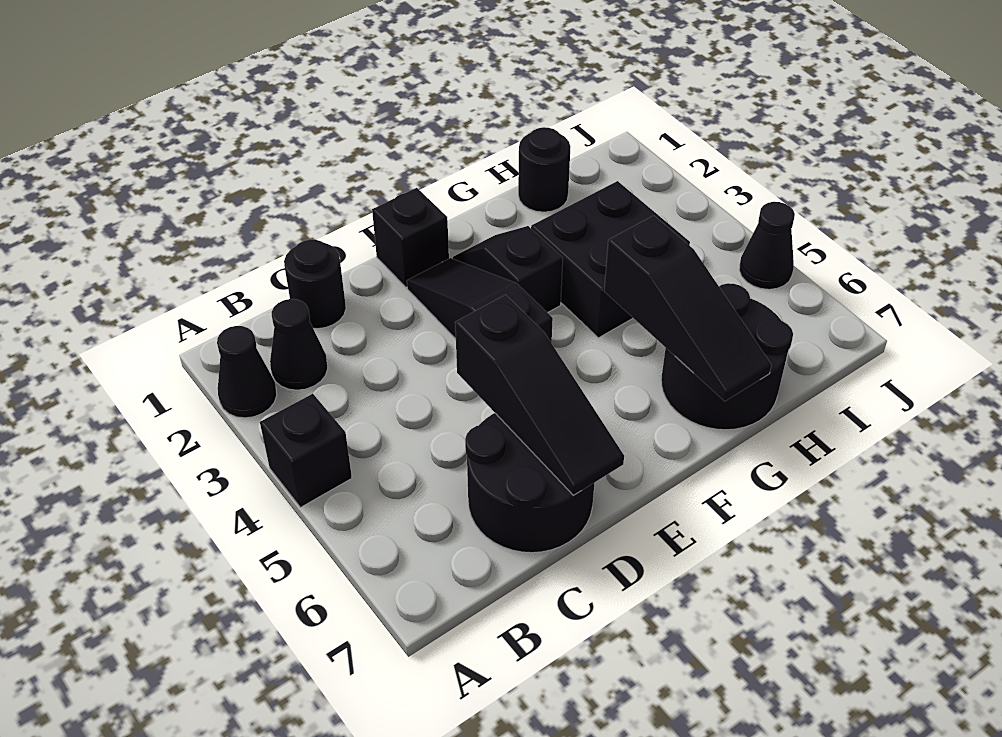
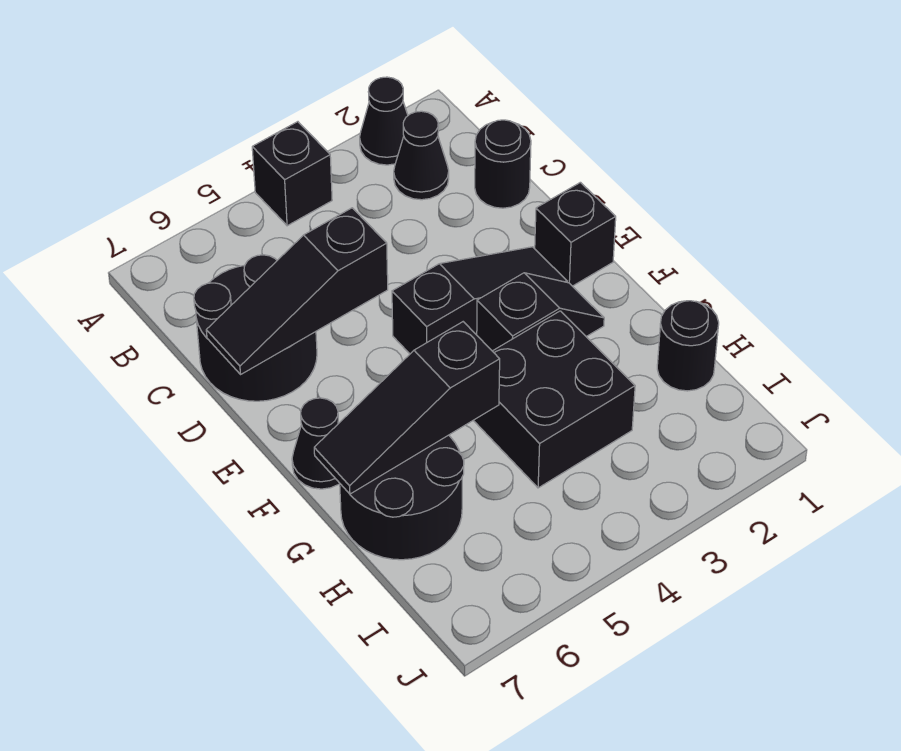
black 1x1 cone [739,202,795,289] -> black 1x1 cone moved to [292,398,340,489]

